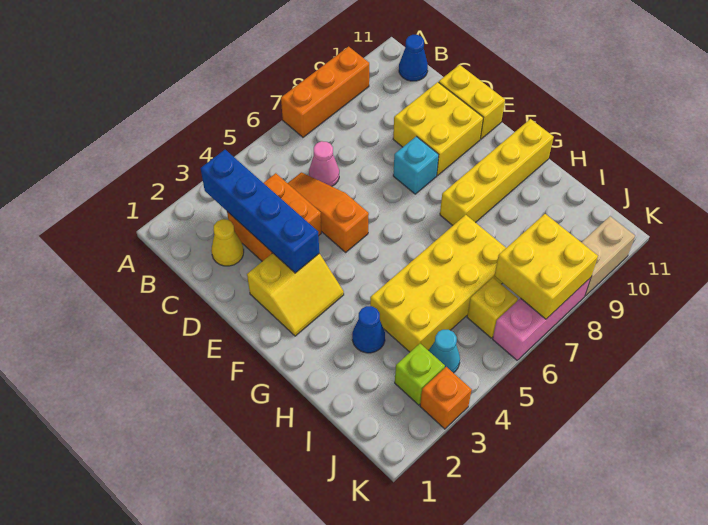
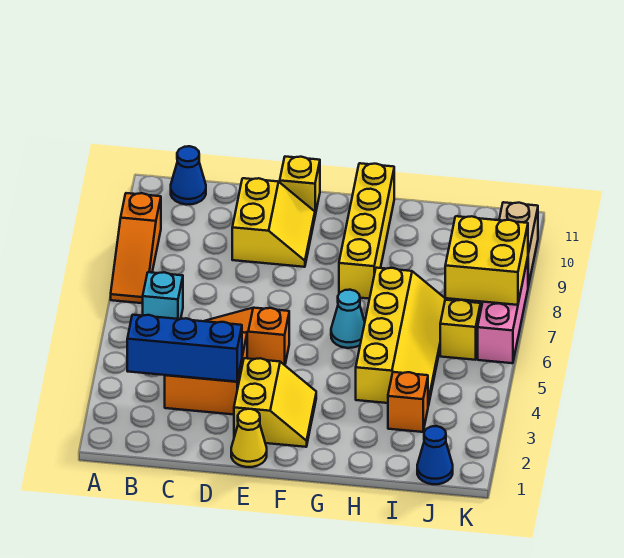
orange 1x3 brick [281,47,369,137] -> orange 1x3 slope [111,193,161,303]
blue 1x4 brick [201,150,319,273] -> blue 1x3 brick [127,315,242,382]
yellow 1x1 cone [211,219,244,266] -> yellow 1x1 cone moved to [231,409,267,467]
pink 1x1 cone [309,141,339,186] -> none
yellow 2x2 brick [393,82,483,175] -> yellow 2x2 slope [232,178,315,267]
yellow 1x2 brick [439,65,505,139] -> yellow 1x1 brick [280,157,320,215]
cyan 1x1 brick [393,136,439,194] -> cyan 1x1 brick moved to [143,272,183,319]
blue 1x1 cone [352,306,385,353] -> blue 1x1 cone moved to [417,426,453,484]
yellow 2x4 brick [370,215,506,352] -> yellow 2x4 slope [356,268,447,406]
lime 1x1 brick [395,344,445,405] -> none
cyan 1x1 cone [428,330,460,373] -> cyan 1x1 cone moved to [331,290,365,348]
orange 1x1 brick [420,367,472,429] -> orange 1x1 brick moved to [388,372,428,432]

